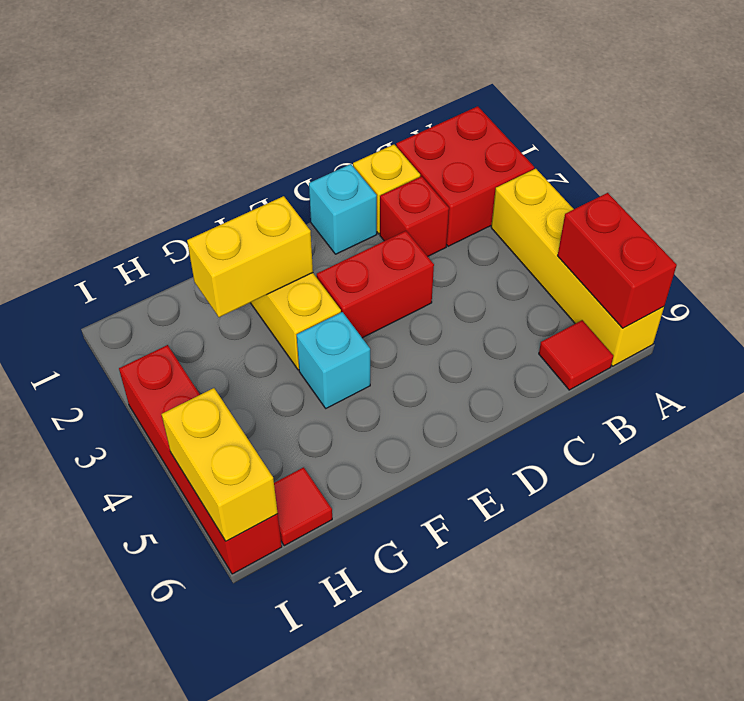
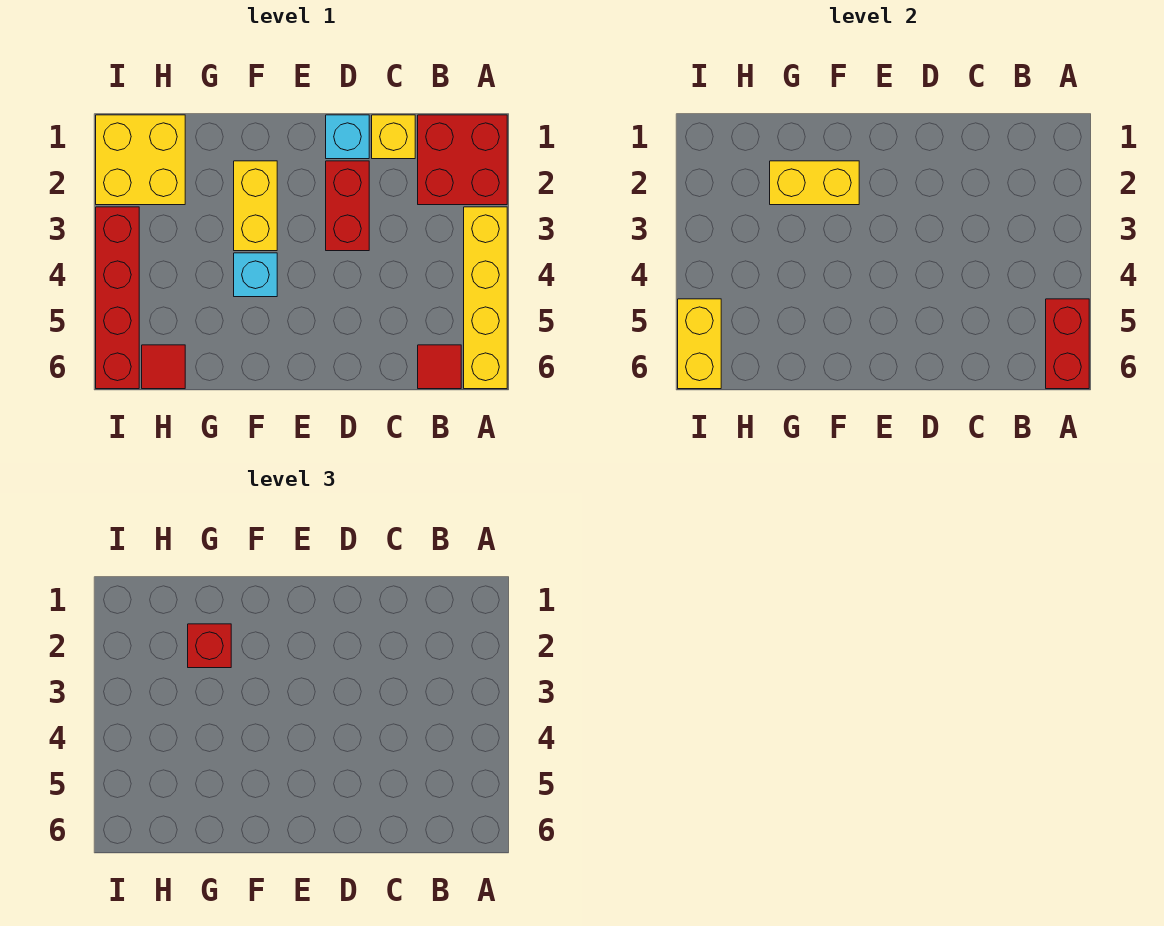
red 1x1 brick [380,176,449,256] -> red 1x1 brick moved to [188,624,231,668]
red 1x2 brick [317,231,434,338] -> red 1x2 brick turned to [326,161,369,251]
none -> yellow 2x2 brick [96,115,185,205]

